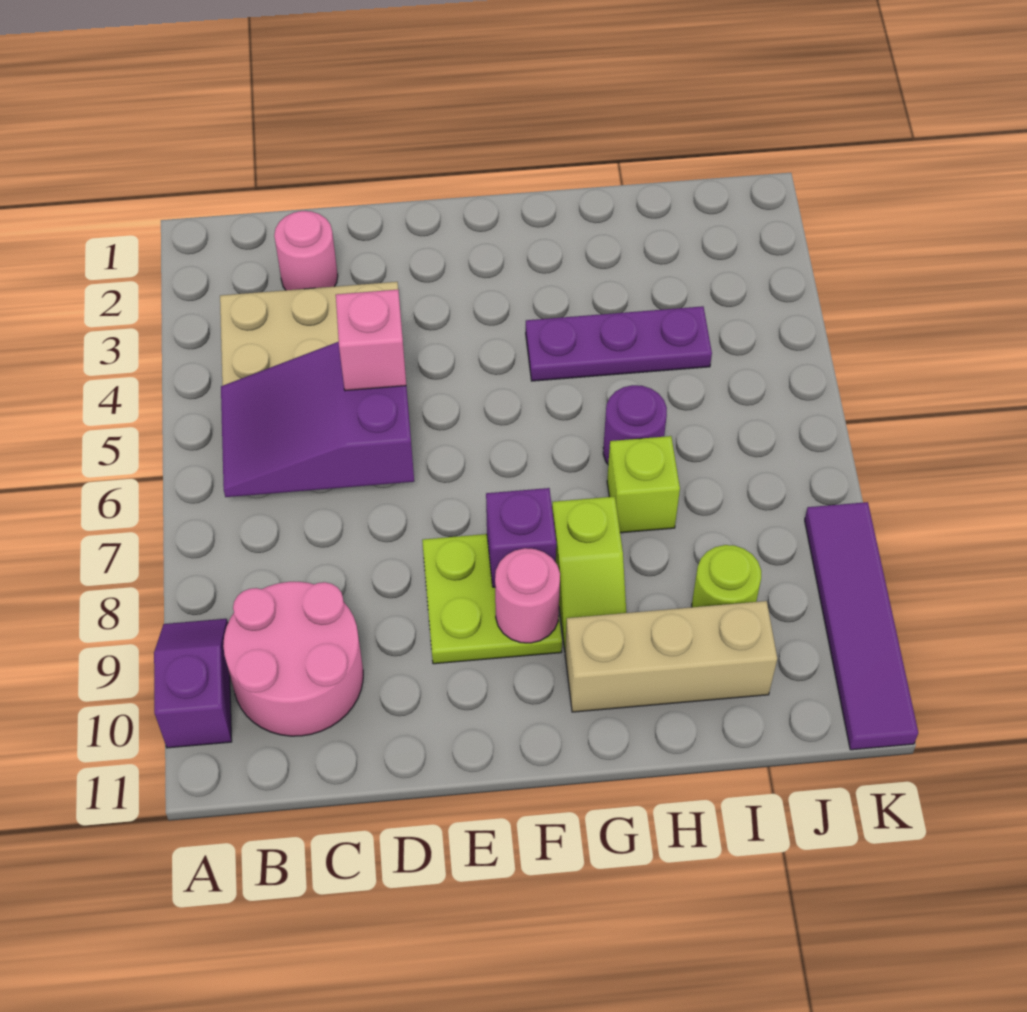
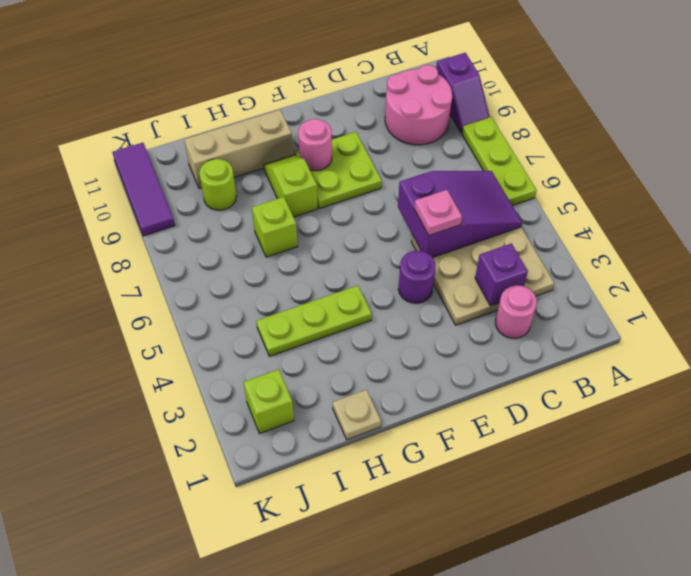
none -> lime 1x3 plate [462,117,537,206]
pink 1x1 brick [336,290,406,391] -> pink 1x1 plate [414,190,462,235]
purple 1x1 brick [486,488,556,587] -> purple 1x1 brick moved to [475,243,528,306]
purple 1x3 plate [526,306,712,381] -> lime 1x3 plate [256,286,372,356]
none -> tan 1x1 plate [332,390,381,440]
purple 1x1 round brick [603,385,667,464] -> purple 1x1 round brick moved to [398,251,436,303]
none -> lime 1x1 brick [243,369,294,434]
purple 1x4 tile [805,502,918,750] -> purple 1x3 tile [112,143,175,236]

